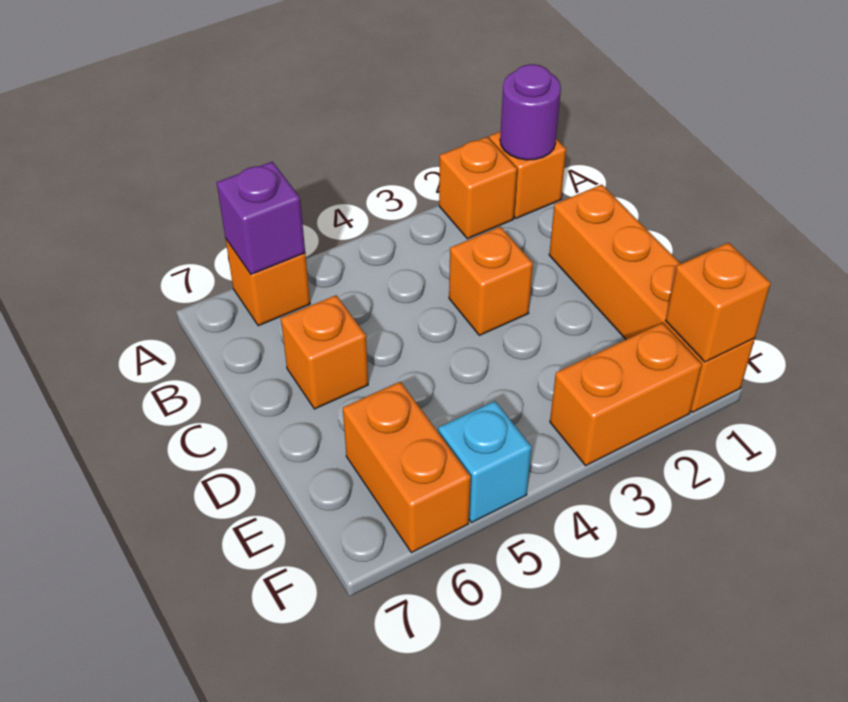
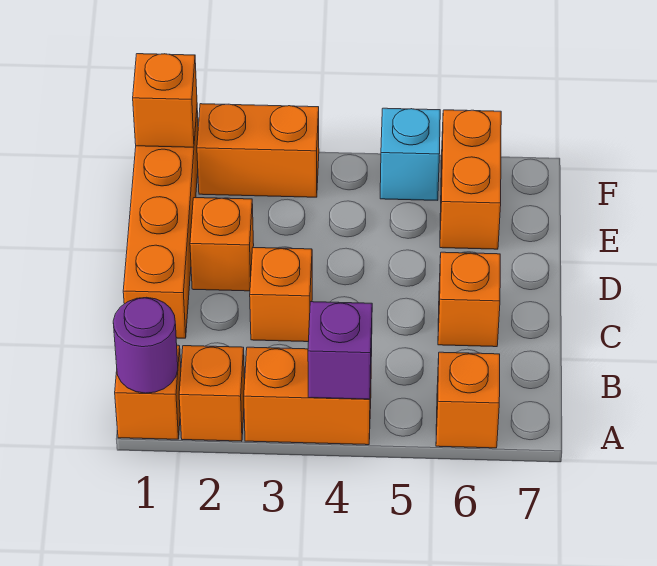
none -> orange 1x2 brick [244,347,372,445]
purple 1x1 brick [217,162,305,274] -> purple 1x1 brick moved to [308,302,372,399]
none -> orange 1x1 brick [190,198,254,291]

